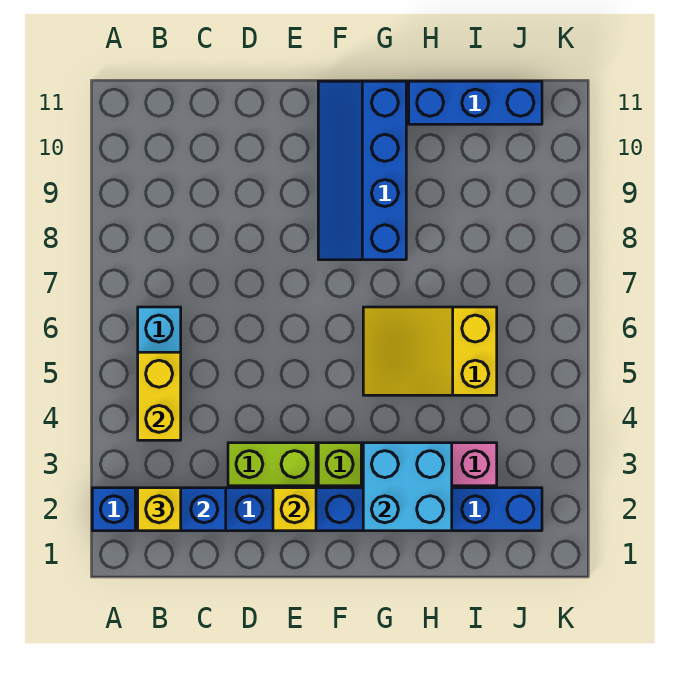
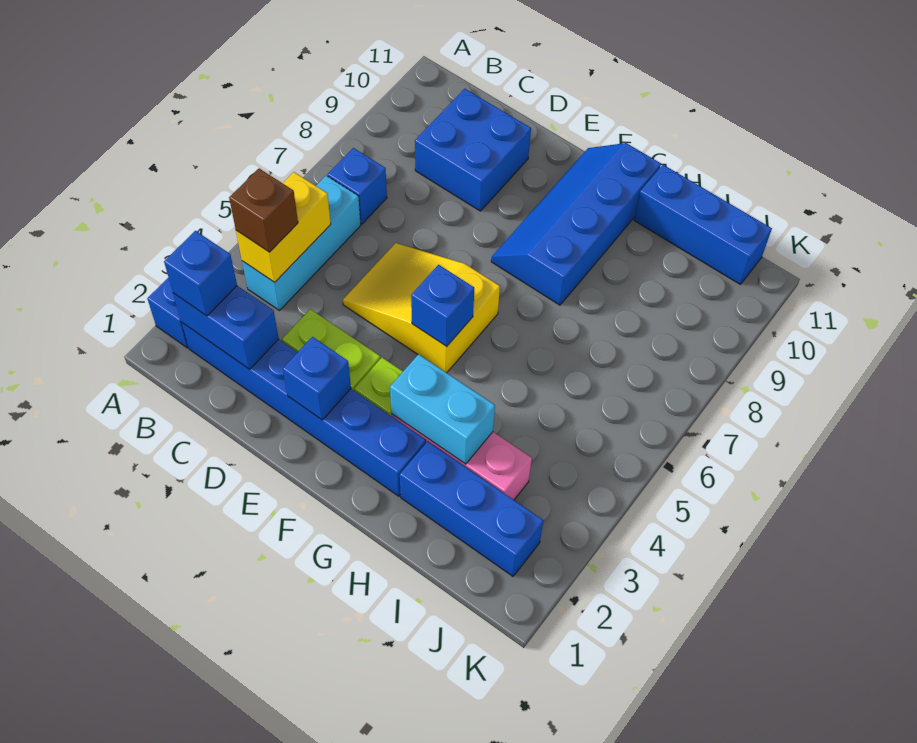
yellow 1x1 brick [138,488,181,531] -> blue 1x1 brick [164,231,237,316]
none -> brown 1x1 brick [229,168,298,252]
none -> blue 1x1 brick [328,148,387,224]
none -> blue 2x2 brick [415,89,531,211]
yellow 1x1 brick [273,488,316,531] -> blue 1x1 brick [283,337,351,420]
none -> blue 1x1 brick [411,265,474,346]
cyan 2x2 brick [363,443,452,531] -> cyan 1x2 brick [390,354,495,464]
yellow 2x3 slope [363,307,497,395] -> yellow 2x3 slope moved to [343,243,500,373]

